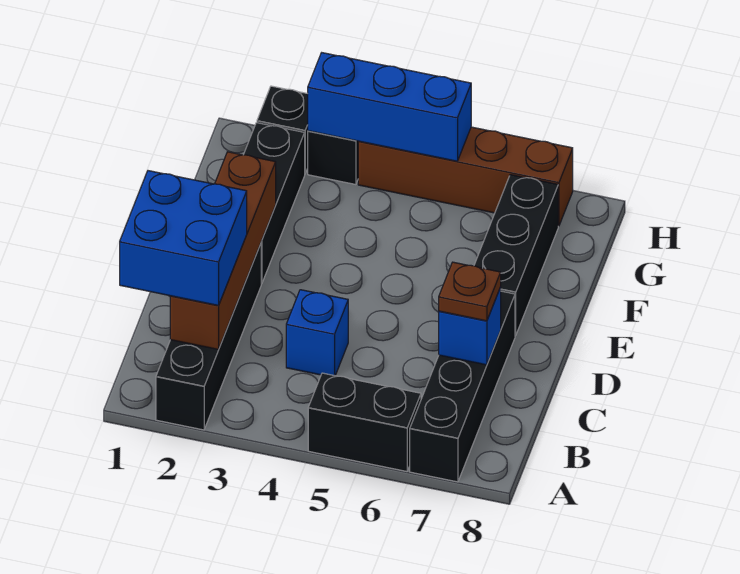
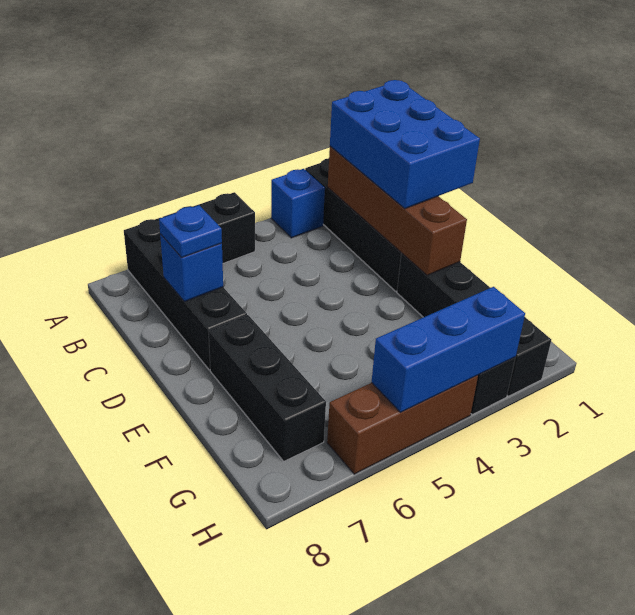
blue 2x2 brick [120,171,247,306] -> blue 2x3 brick [330,80,480,209]
blue 1x1 brick [286,290,348,376] -> blue 1x1 brick moved to [271,169,325,238]
brown 1x1 plate [439,262,501,321] -> blue 1x1 plate [159,205,222,258]
brown 1x4 brick [358,127,573,226] -> brown 1x3 brick [327,375,478,474]

